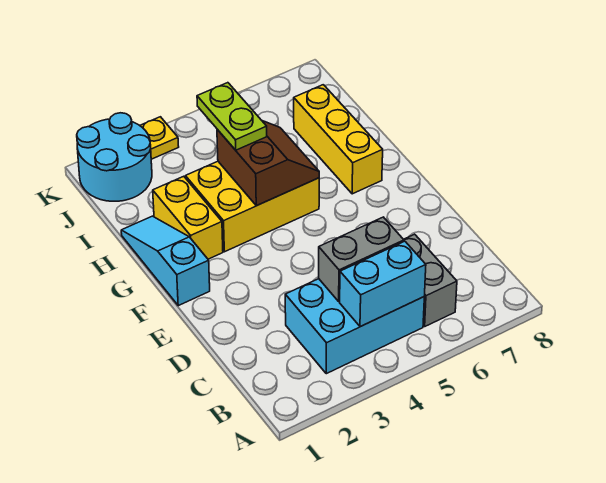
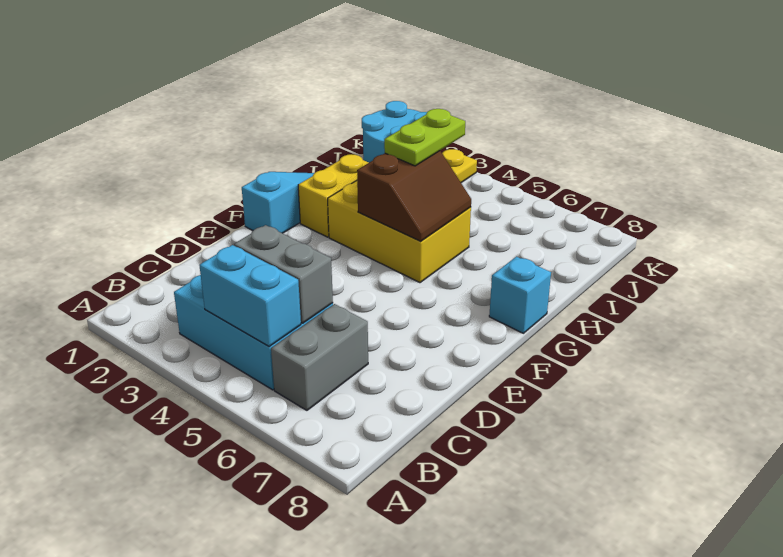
yellow 1x3 brick [294,85,383,194] -> none
none -> cyan 1x1 brick [489,257,551,333]

